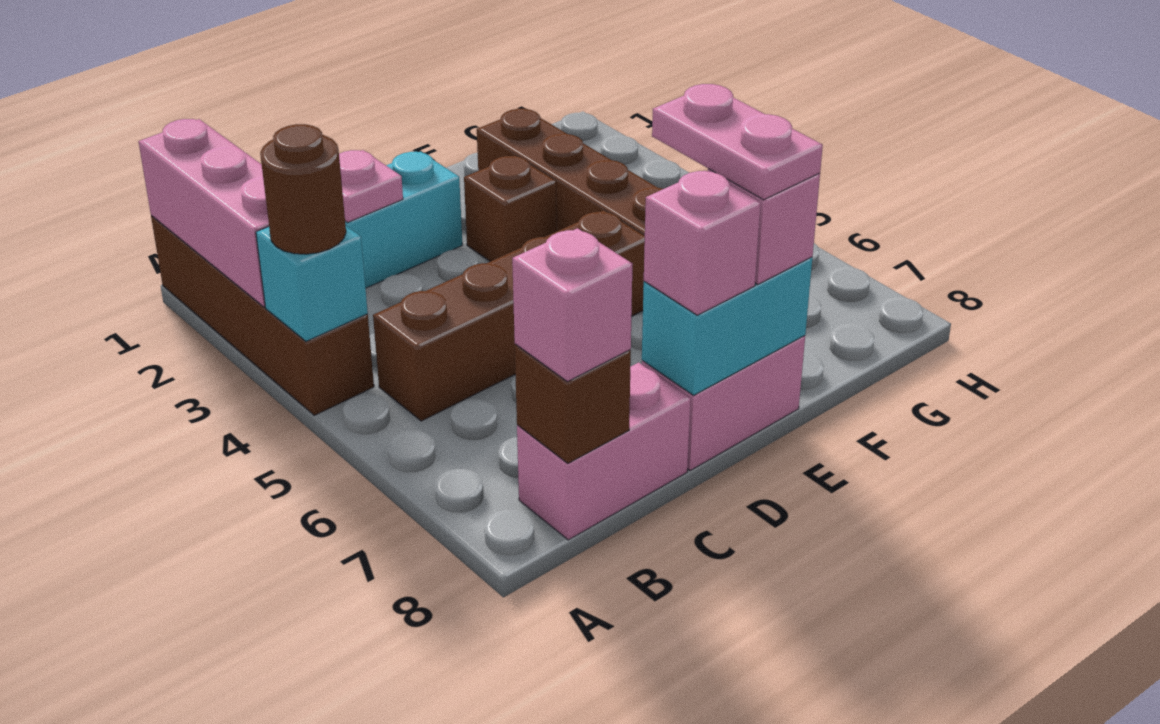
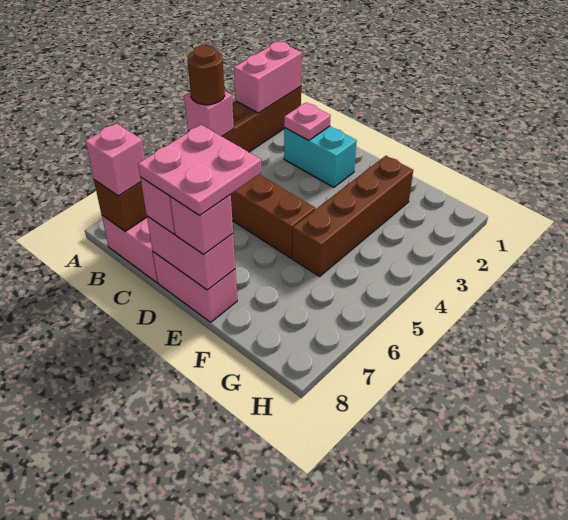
pink 1x3 brick [138,119,269,307] -> pink 1x2 brick [234,41,302,113]
cyan 1x1 brick [256,226,368,341] -> pink 1x1 brick [184,91,234,136]
cyan 1x2 brick [642,257,812,395] -> pink 1x2 brick [147,216,235,290]
brown 1x1 brick [464,156,557,262] -> none
pink 1x2 plate [652,84,823,200] -> pink 2x2 plate [138,125,262,216]

